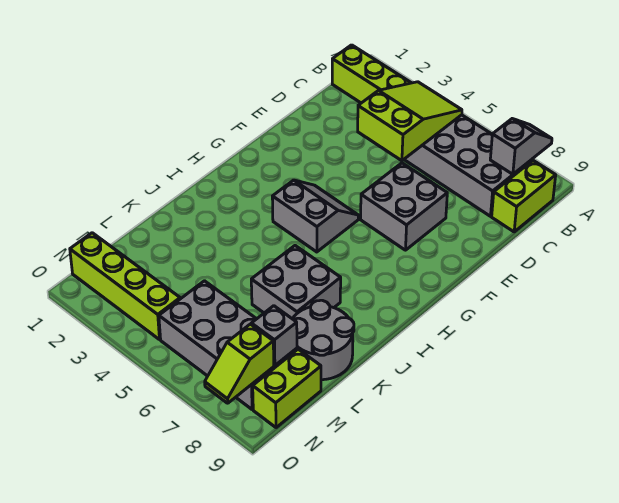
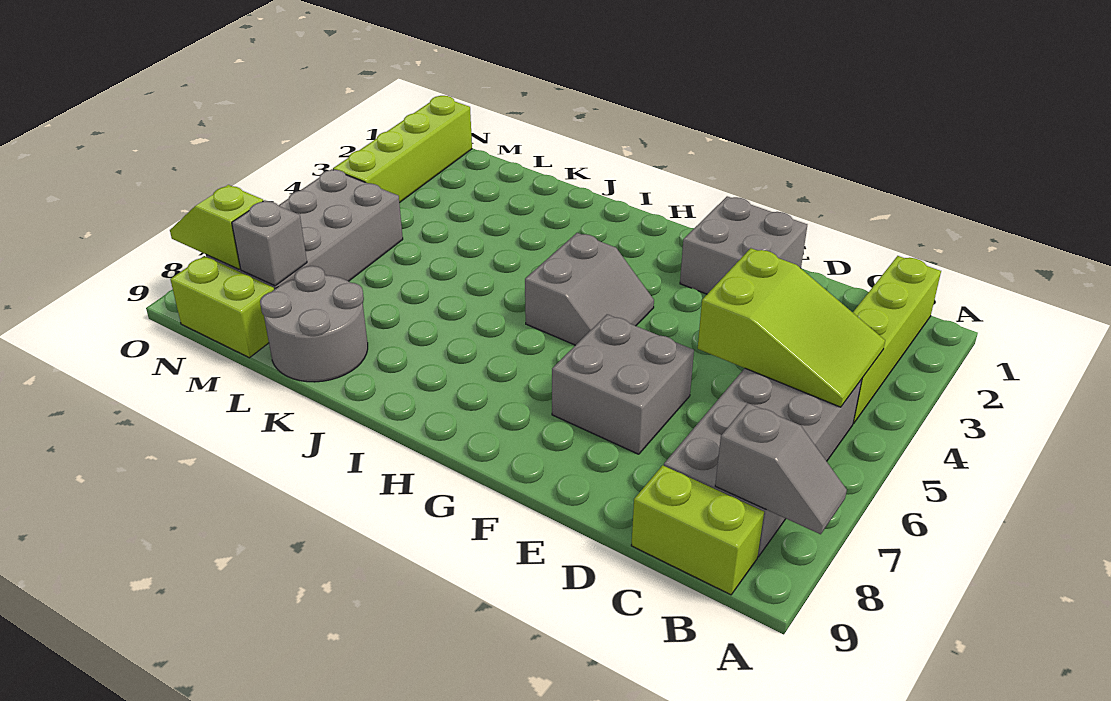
grey 2x2 brick [251,246,341,319] -> grey 2x2 brick moved to [680,196,807,294]

